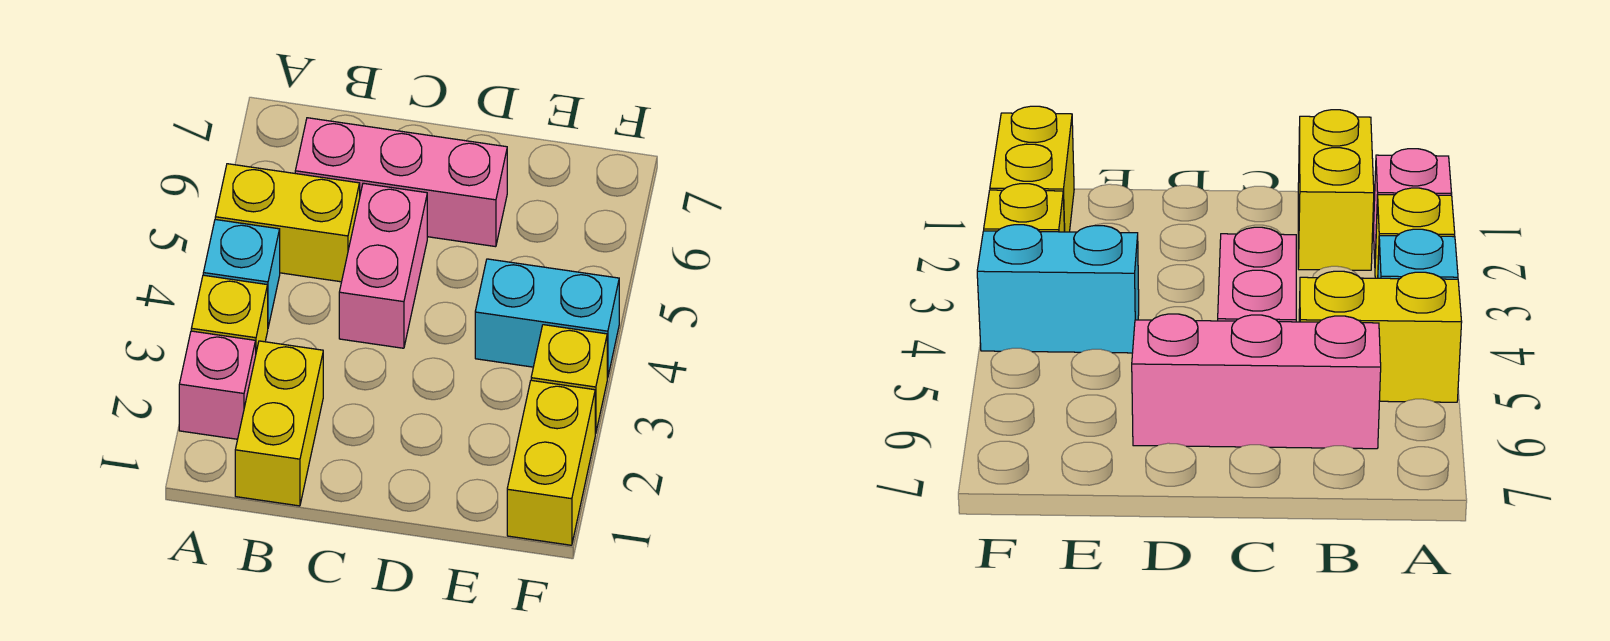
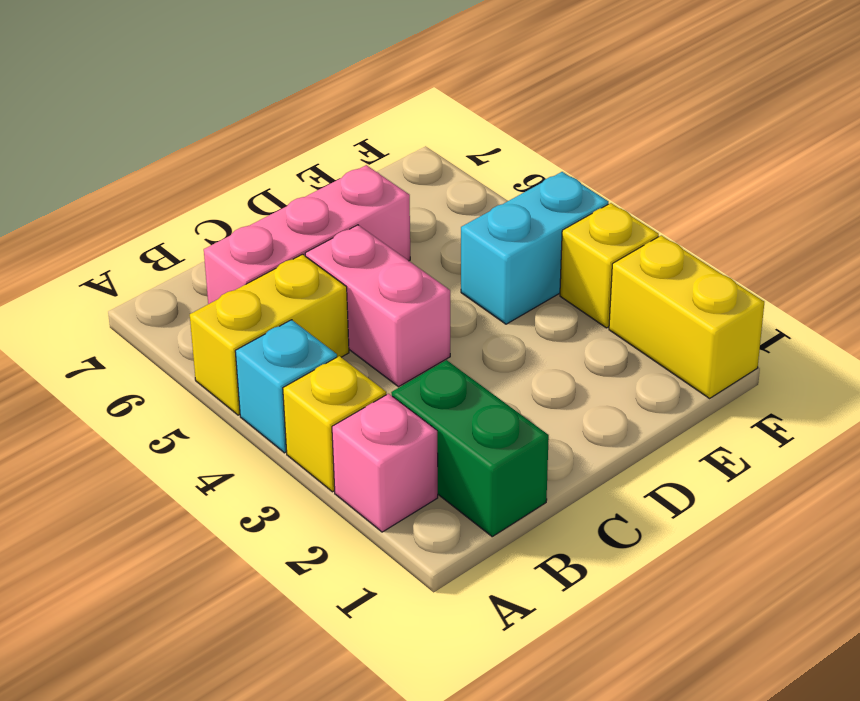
yellow 1x2 brick [235,341,323,506] -> green 1x2 brick [391,360,549,537]

